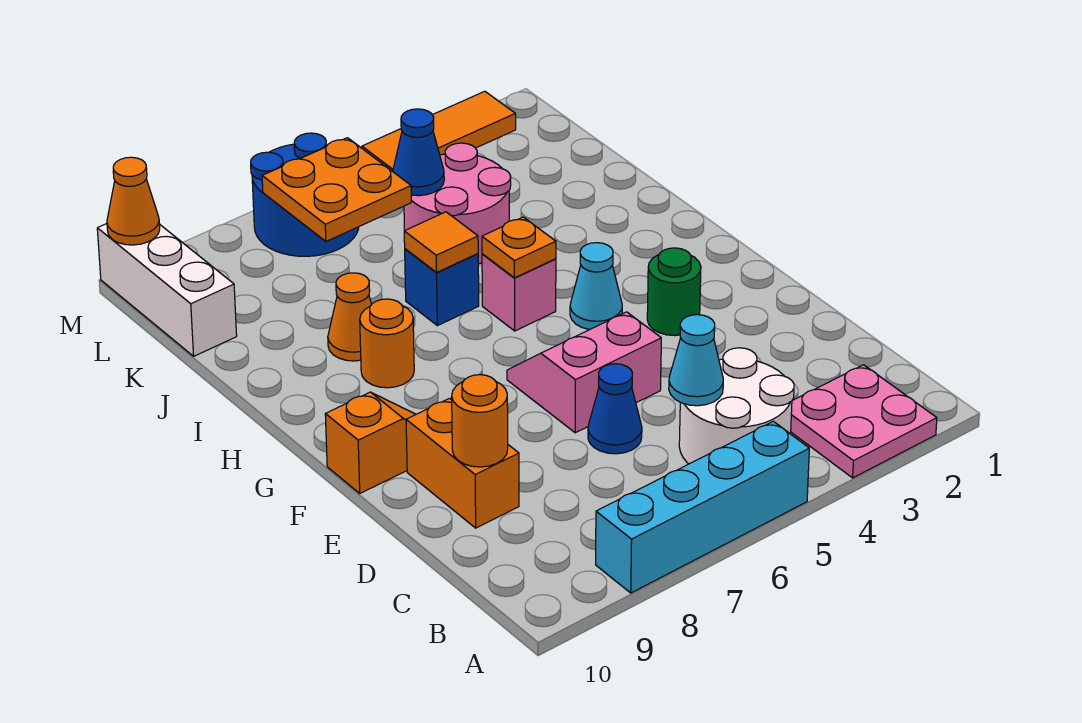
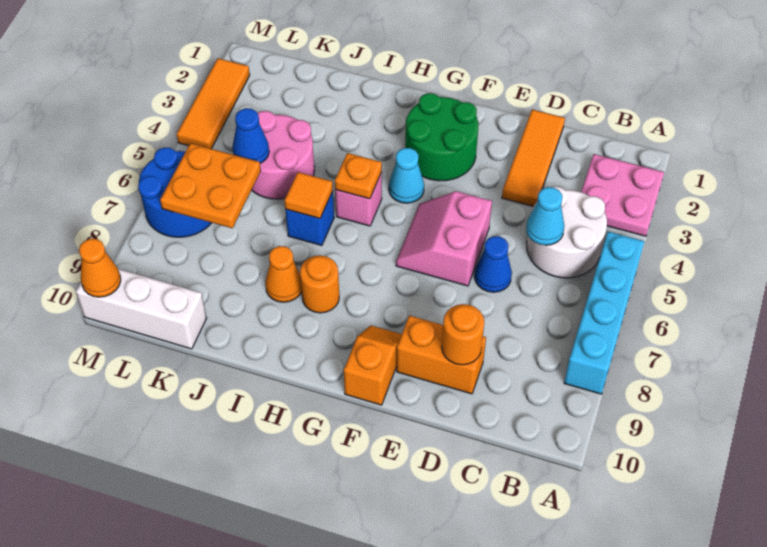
none -> orange 1x3 tile [502,109,565,207]
green 1x1 round brick [647,248,701,336] -> green 2x2 round brick [405,93,479,181]

